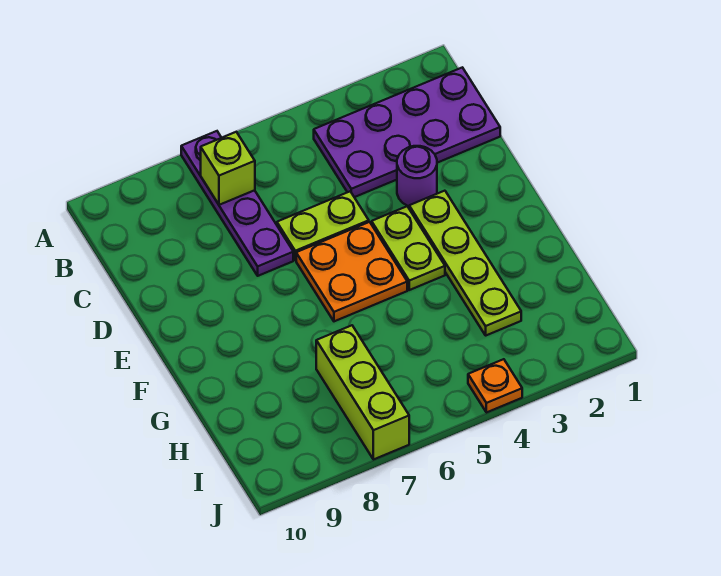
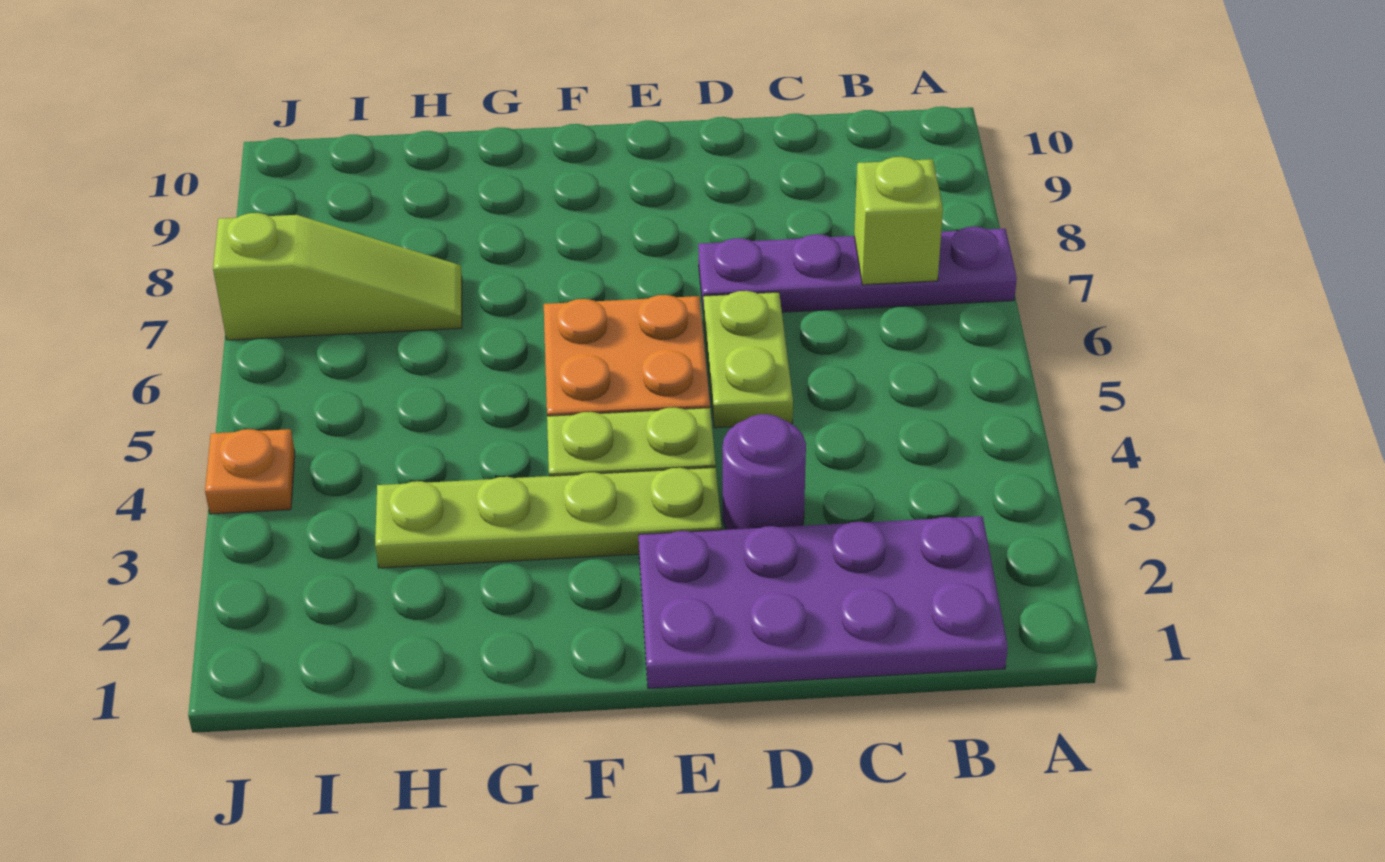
purple 2x4 plate [314,67,500,197] -> purple 2x4 plate turned to [639,516,1008,689]
lime 1x3 brick [316,325,409,460] -> lime 1x3 slope [213,213,462,340]

